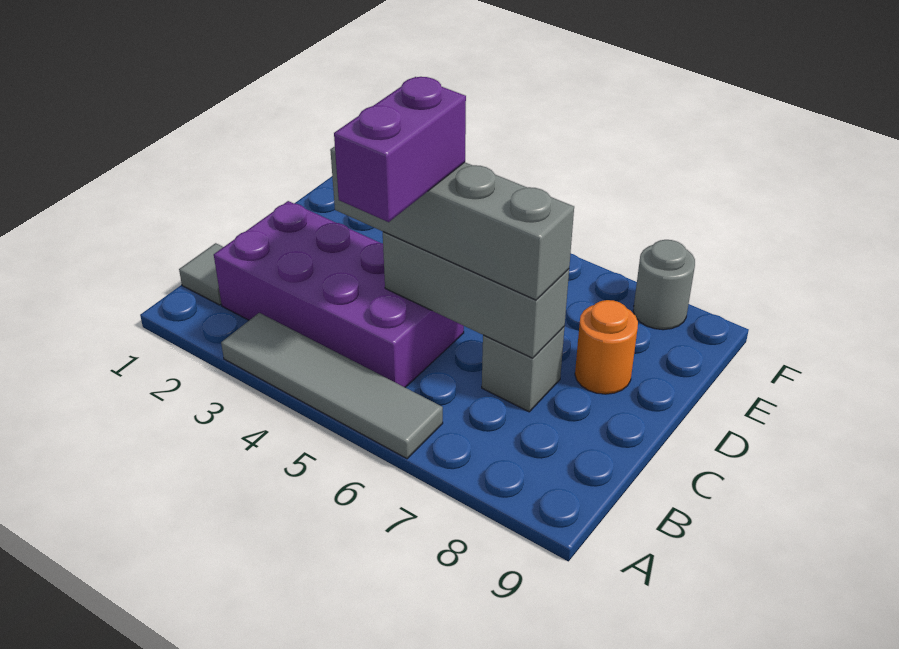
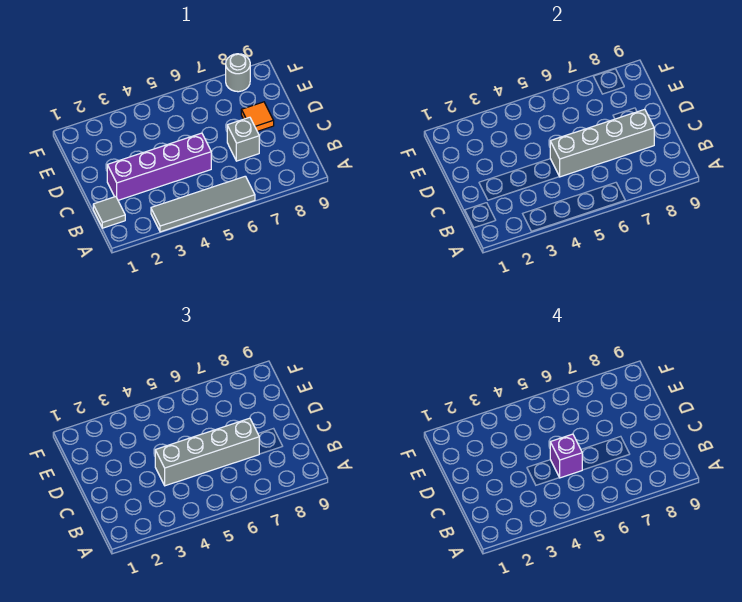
purple 2x4 brick [214,201,464,387] -> purple 1x4 brick [107,133,211,200]
purple 1x2 brick [334,77,466,222] -> purple 1x1 brick [550,434,582,478]
grey 1x3 brick [383,232,569,358] -> grey 1x4 brick [550,109,654,177]
orange 1x1 round brick [575,300,638,394] -> orange 1x1 tile [241,102,274,131]

